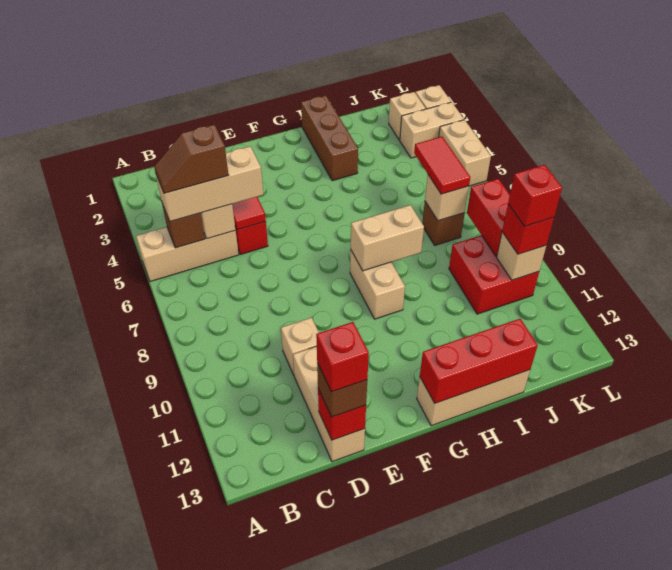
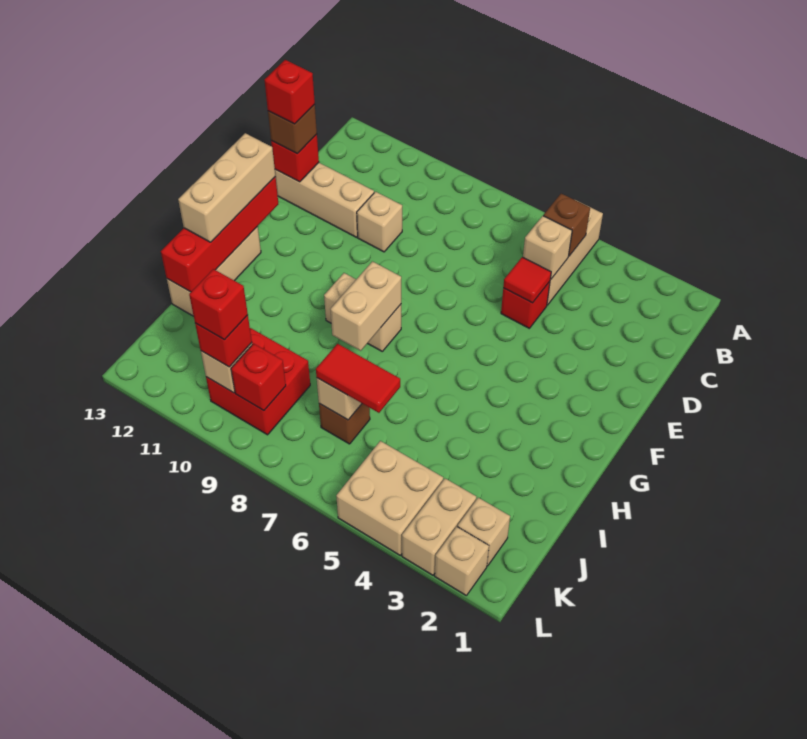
tan 1x3 brick [156,146,263,222] -> tan 1x3 brick moved to [178,133,275,242]
brown 1x2 slope [154,125,229,193] -> none
red 1x3 brick [420,319,538,403] -> red 1x4 brick [161,177,278,292]
brown 1x3 brick [301,95,358,181] -> none
red 1x2 brick [467,179,510,256] -> red 1x1 brick [231,344,286,411]
tan 1x2 brick [439,120,491,186] -> tan 2x2 brick [336,441,443,555]

